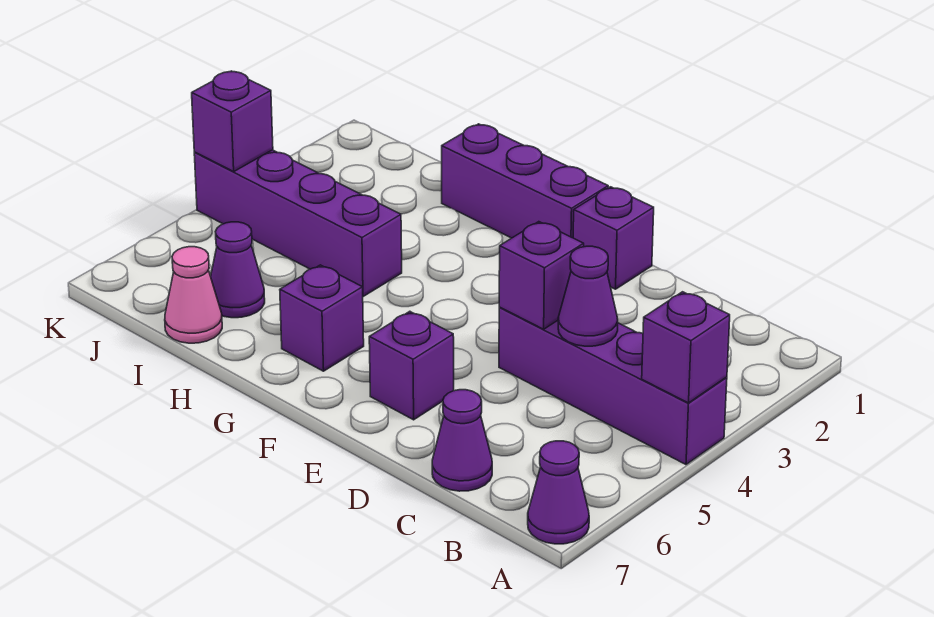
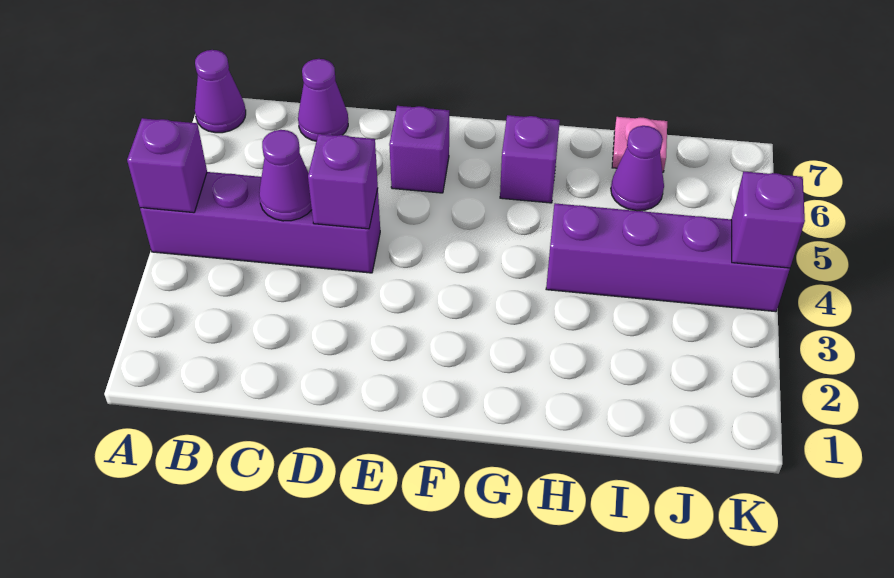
purple 1x1 brick [573,187,654,289] -> none
purple 1x3 brick [442,124,608,238] -> none
pink 1x1 cone [165,247,222,343] -> pink 1x1 plate [612,117,667,172]

